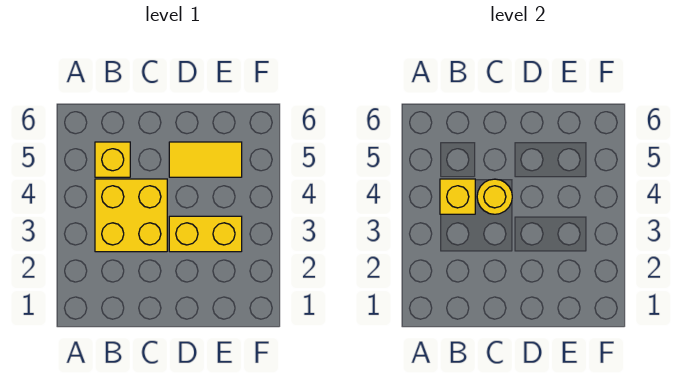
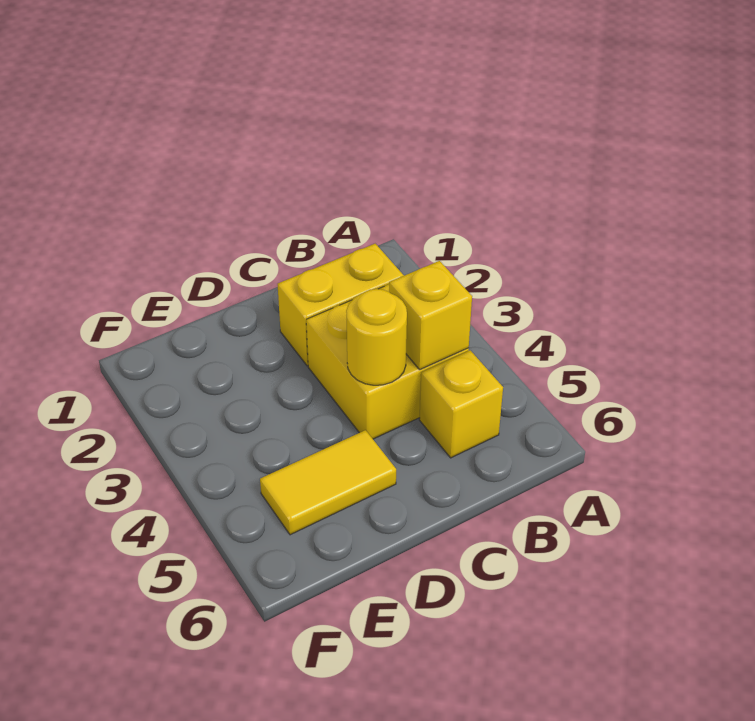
yellow 1x2 brick [169,216,242,252] -> yellow 1x2 brick moved to [277,244,404,366]

